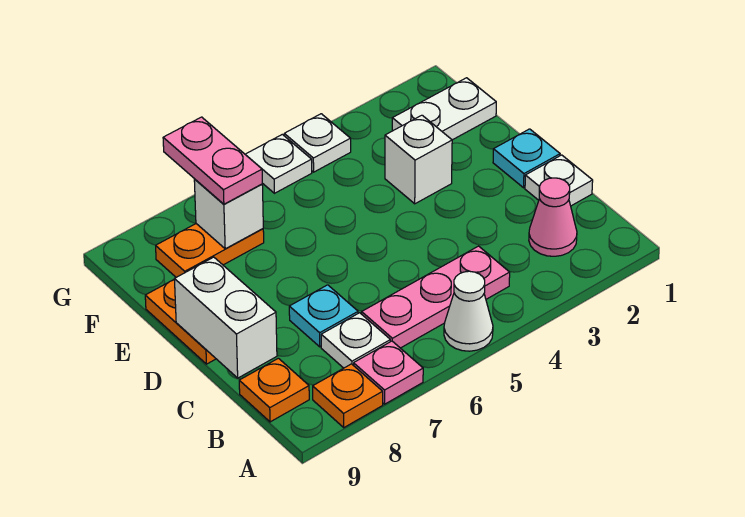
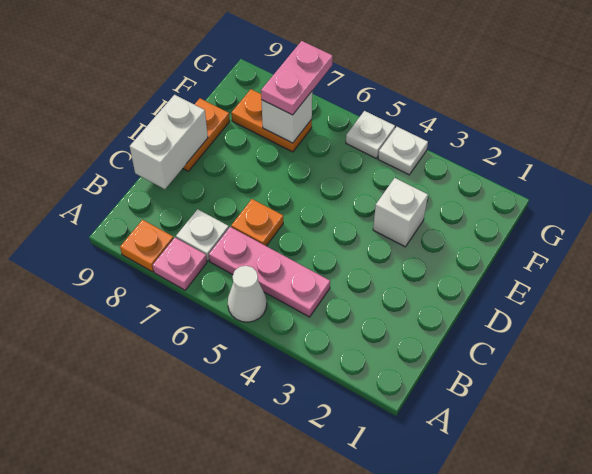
pink 1x1 cone [529,178,577,256] -> none
orange 1x1 plate [239,358,309,422] -> orange 1x1 plate moved to [231,199,283,246]
white 1x1 plate [525,155,593,206] -> none
cyan 1x1 plate [289,285,358,347] -> none
cyan 1x1 plate [493,129,560,188] -> none
white 1x2 plate [392,78,496,140] -> none

